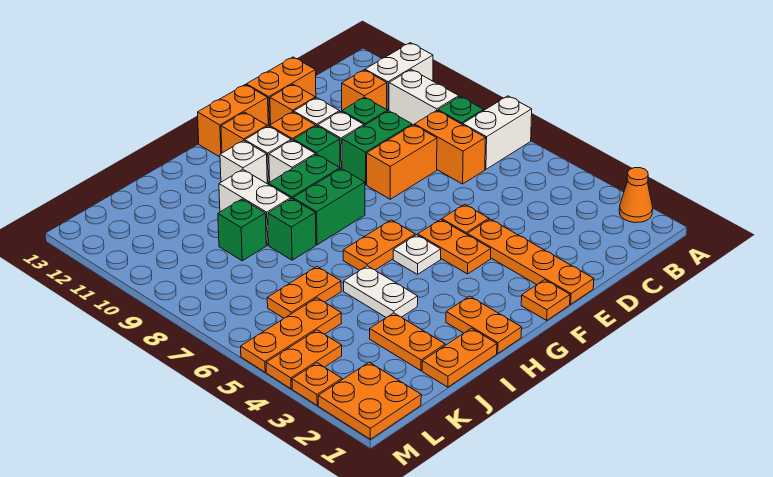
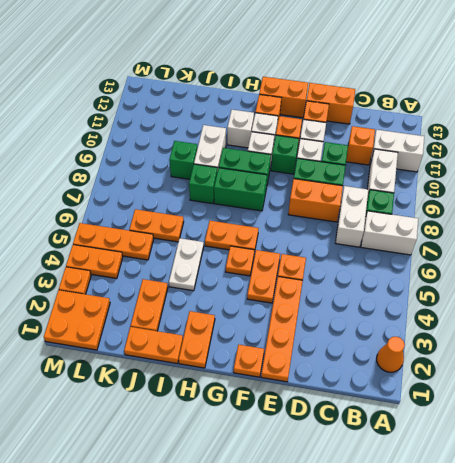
orange 1x2 brick [414,111,486,184] -> white 1x2 brick [336,186,368,247]
white 1x1 plate [393,235,441,274] -> orange 1x1 plate [226,246,254,276]

